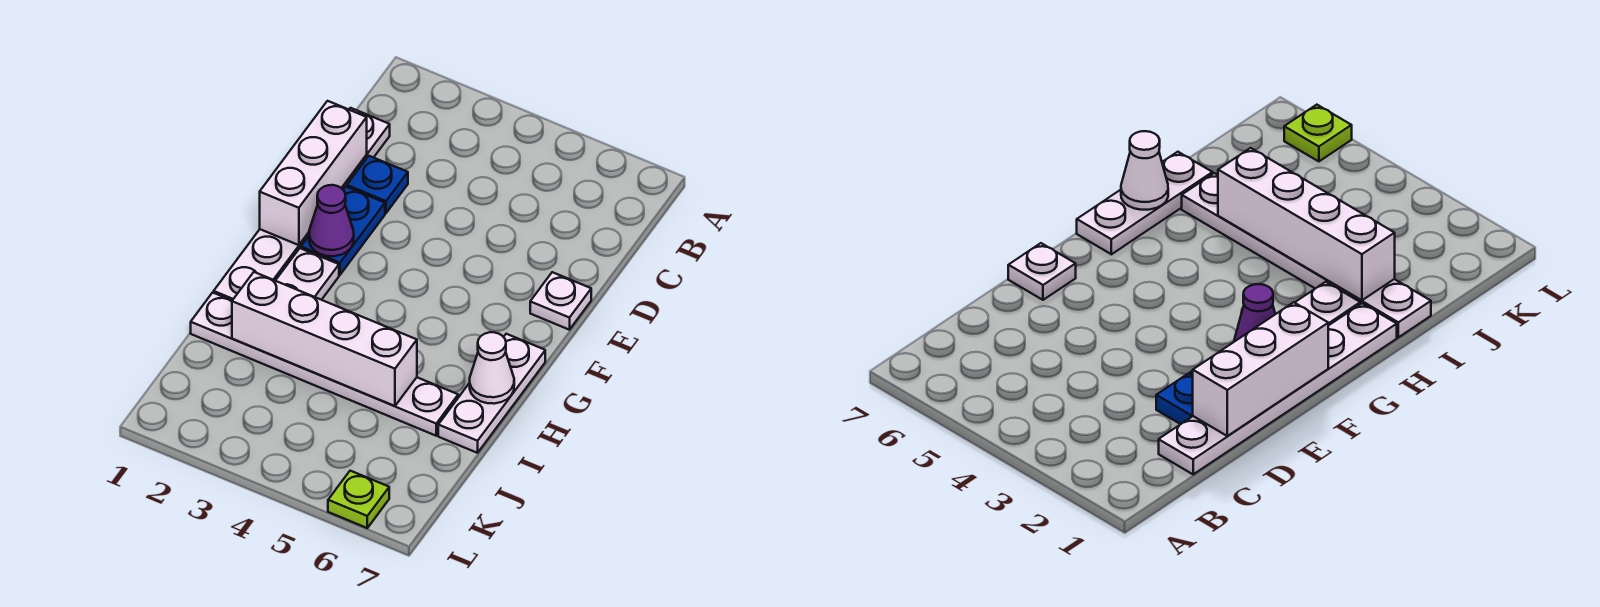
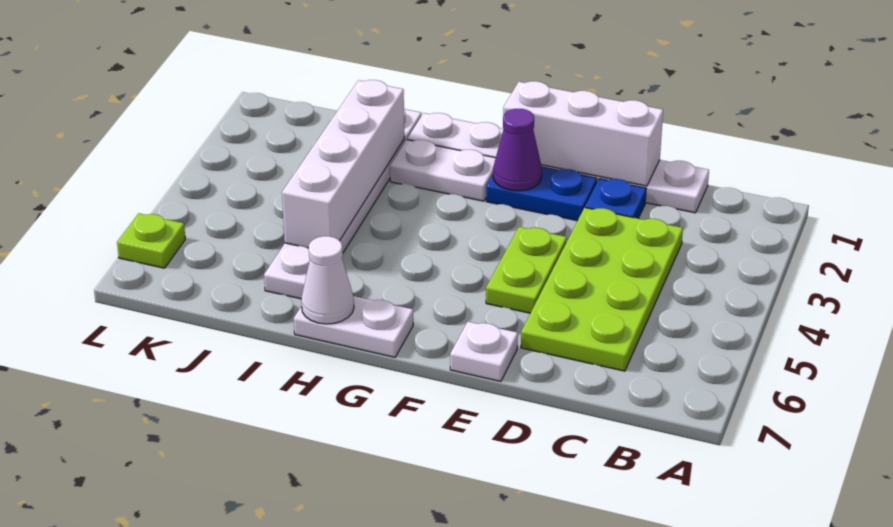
none -> lime 2x4 plate [521,208,683,371]
none -> lime 1x2 plate [486,227,567,313]
white 1x3 plate [438,334,545,453] -> white 1x2 plate [294,296,413,357]

